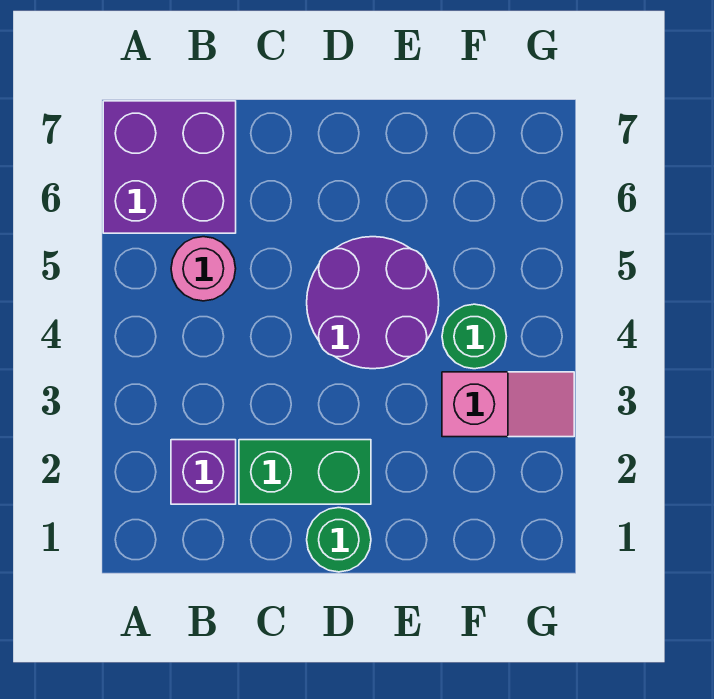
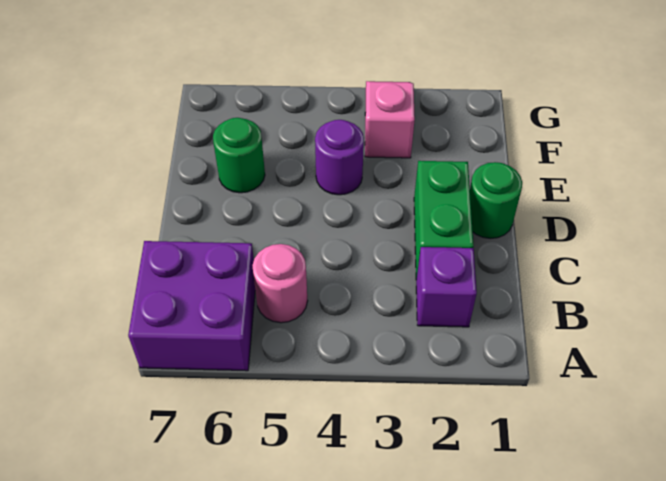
purple 2x2 round brick [307,237,439,369] -> purple 1x1 round brick [315,120,364,195]
green 1x1 round brick [442,304,506,369] -> green 1x1 round brick moved to [213,118,265,193]

